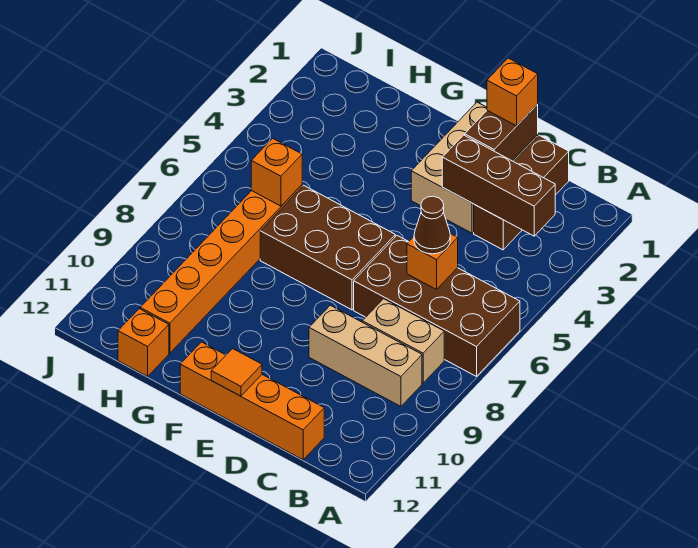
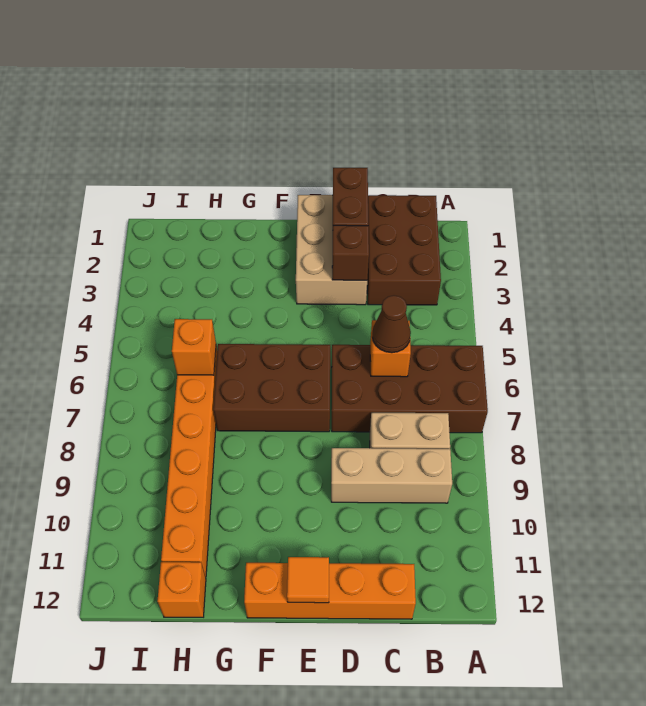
brown 1x3 brick [442,135,555,236] -> brown 1x1 brick [332,225,369,280]
brown 1x3 brick [474,135,569,250] -> brown 2x3 brick [367,195,441,305]
orange 1x1 brick [487,58,538,126] -> none

